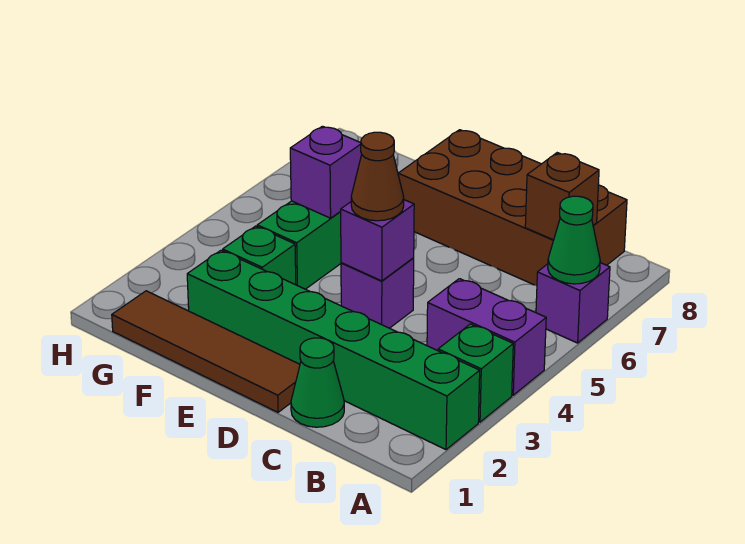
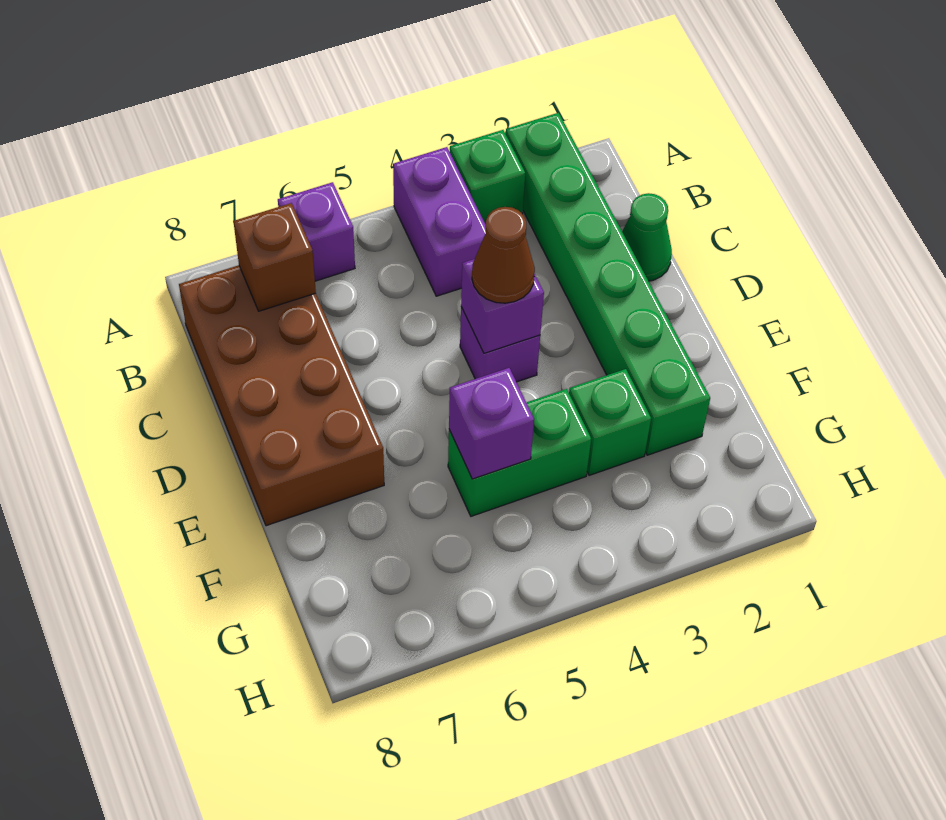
green 1x1 cone [548,196,600,284] -> none
brown 1x4 tile [112,291,300,412] -> none

